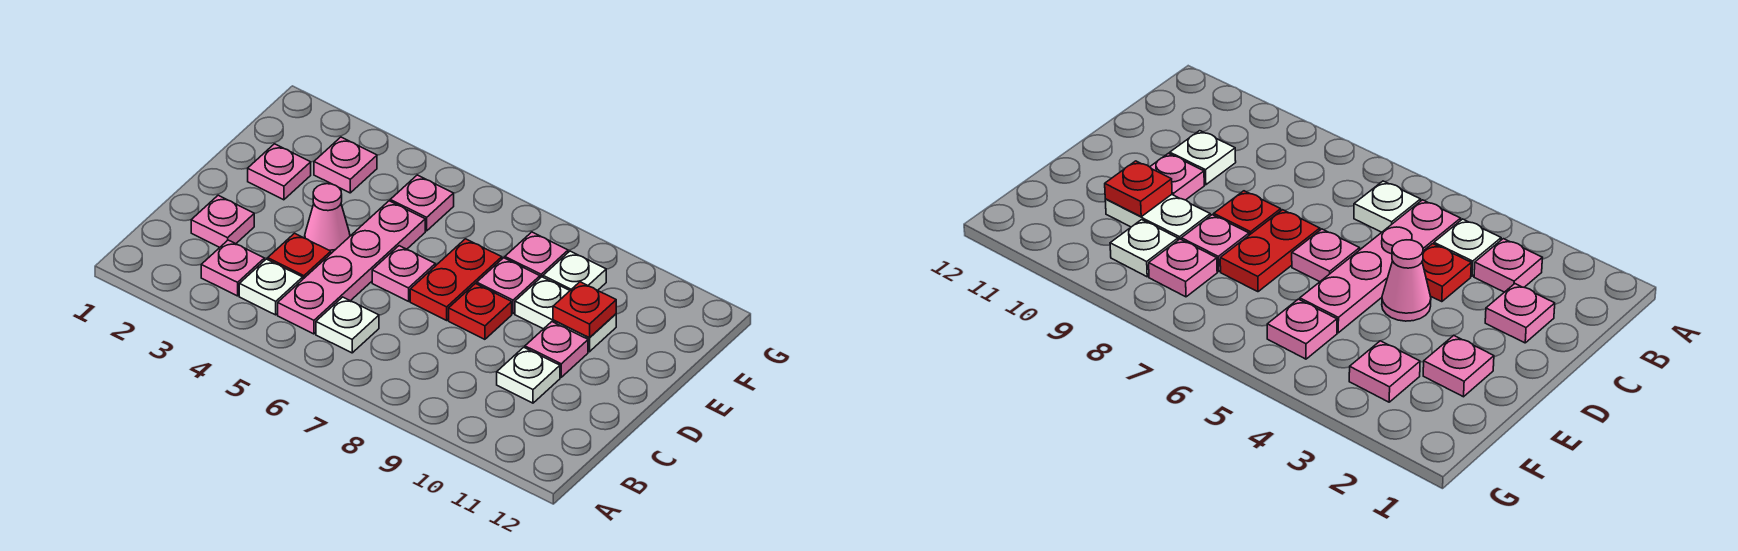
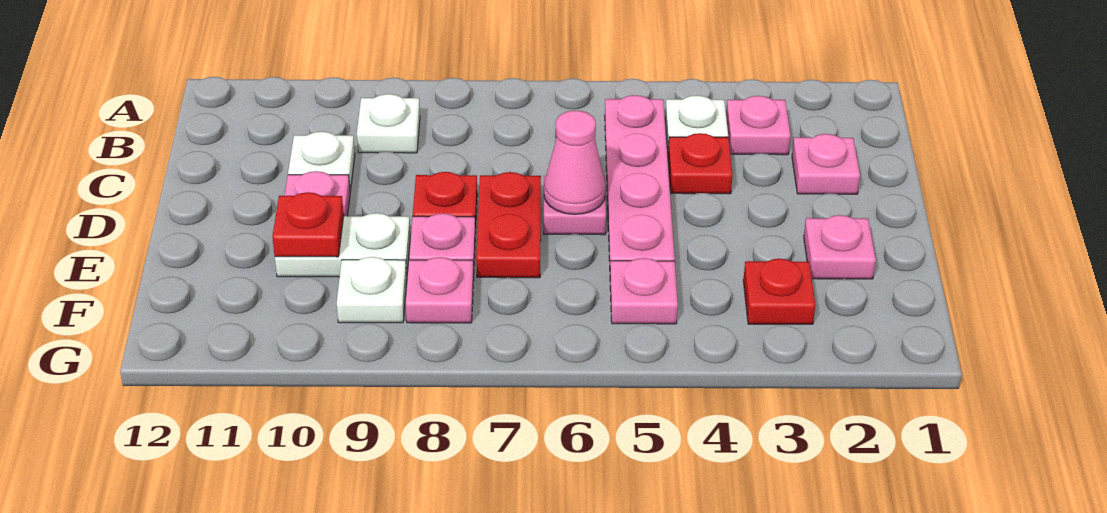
white 1x1 plate [316,297,379,353] -> white 1x1 plate moved to [357,94,420,153]
pink 1x1 cone [305,184,350,253] -> pink 1x1 cone moved to [544,110,606,214]
pink 1x1 plate [314,137,377,193] -> red 1x1 plate [743,259,815,324]

